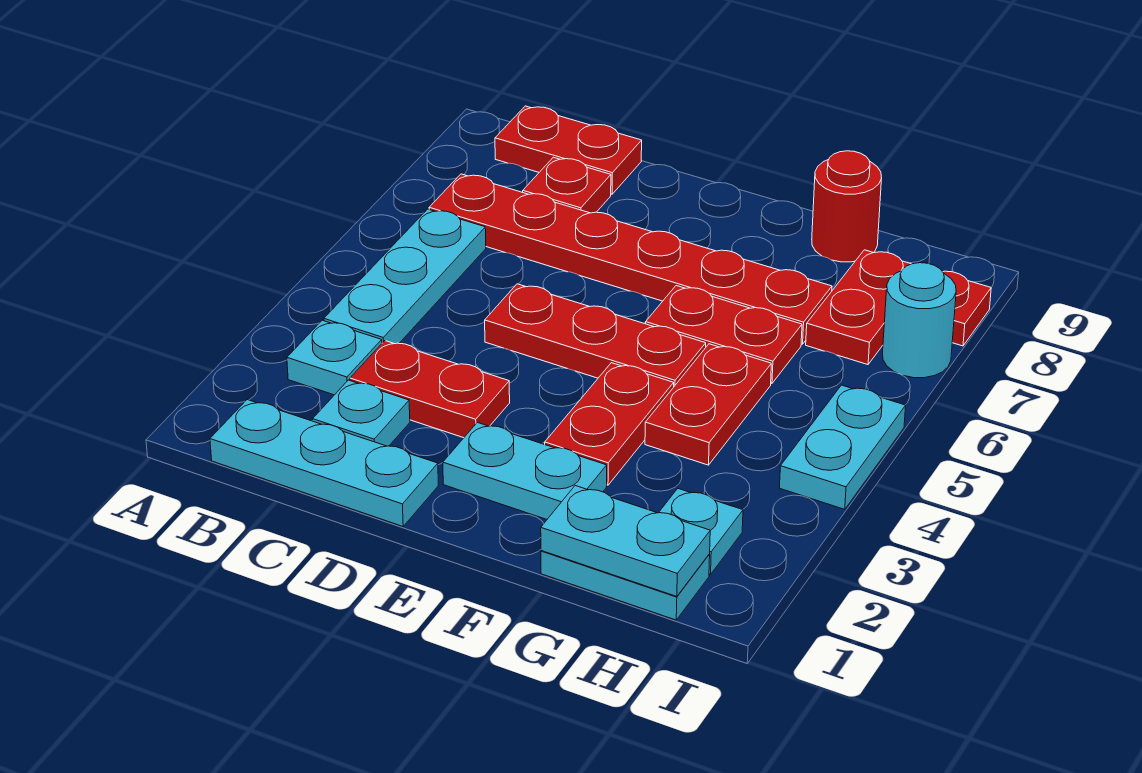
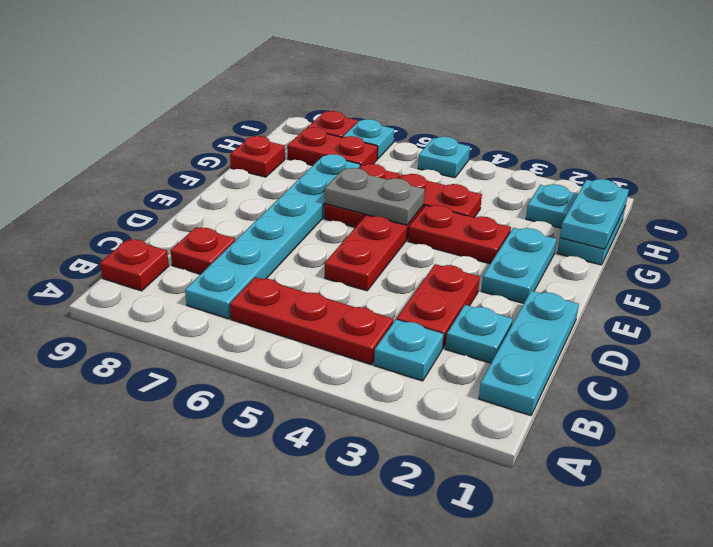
cyan 1x3 plate [324,209,486,344] -> red 1x3 plate [230,277,393,365]
red 1x6 plate [429,174,832,344] -> cyan 1x6 plate [185,154,360,319]
red 1x2 plate [495,106,642,194] -> red 1x1 plate [100,239,169,291]
none -> grey 1x2 plate [325,168,425,225]
red 1x1 round brick [812,151,882,262] -> red 1x1 plate [230,136,285,177]
cyan 1x2 plate [780,385,906,509] -> cyan 1x1 plate [418,137,470,178]
cyan 1x1 round brick [883,263,956,378] -> cyan 1x1 plate [343,119,394,159]

